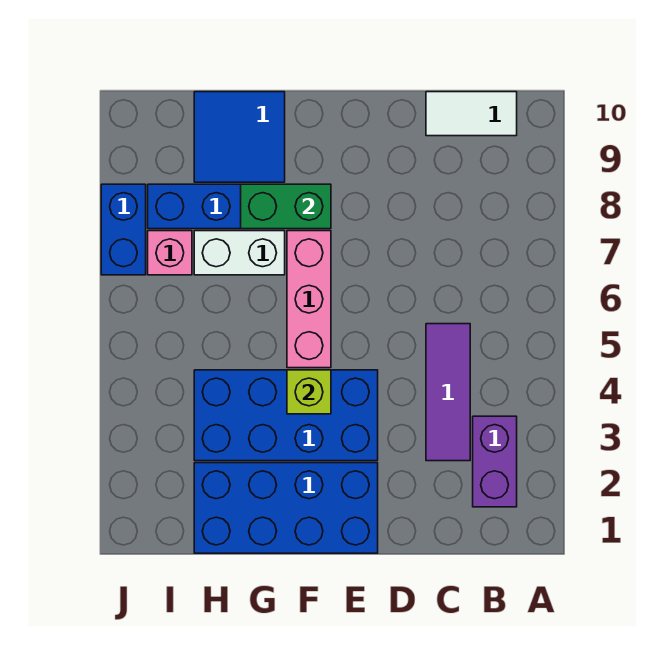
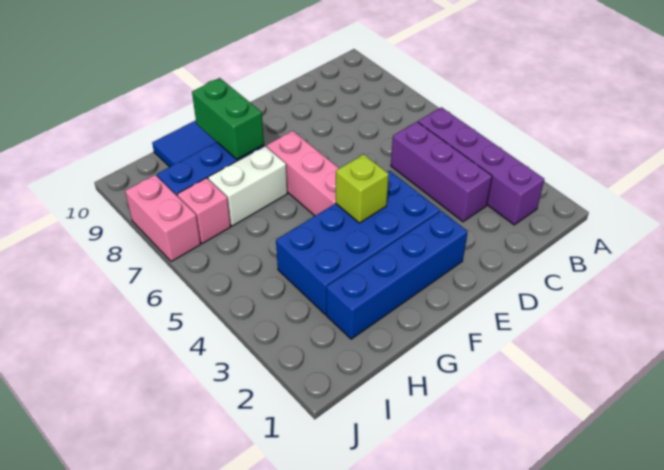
purple 1x2 brick [473,416,517,507] -> purple 1x4 brick [418,107,544,225]
white 1x2 tile [426,92,517,136] -> none
purple 1x3 tile [426,324,470,461] -> purple 1x3 brick [391,122,492,222]
blue 2x4 brick [194,463,378,553] -> blue 1x4 brick [326,211,468,339]
green 1x2 brick [241,184,331,229] -> green 1x2 brick turned to [192,78,264,159]
blue 1x2 brick [101,184,146,275] -> pink 1x2 brick [125,175,201,262]

